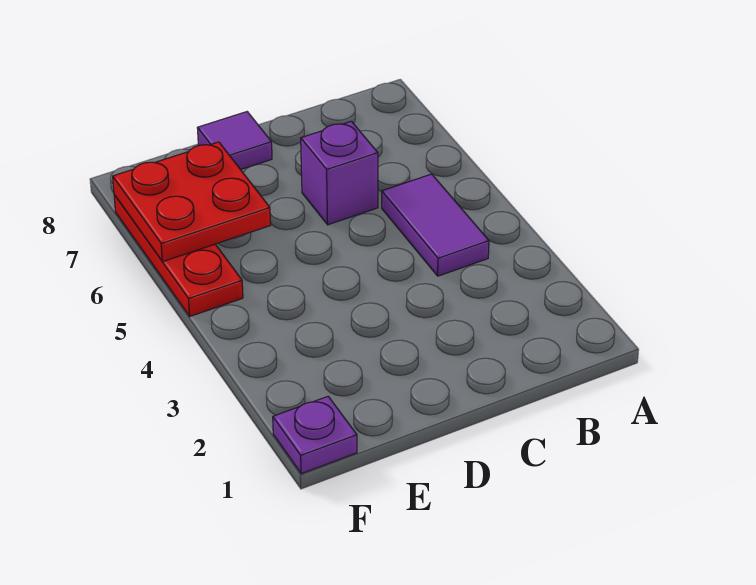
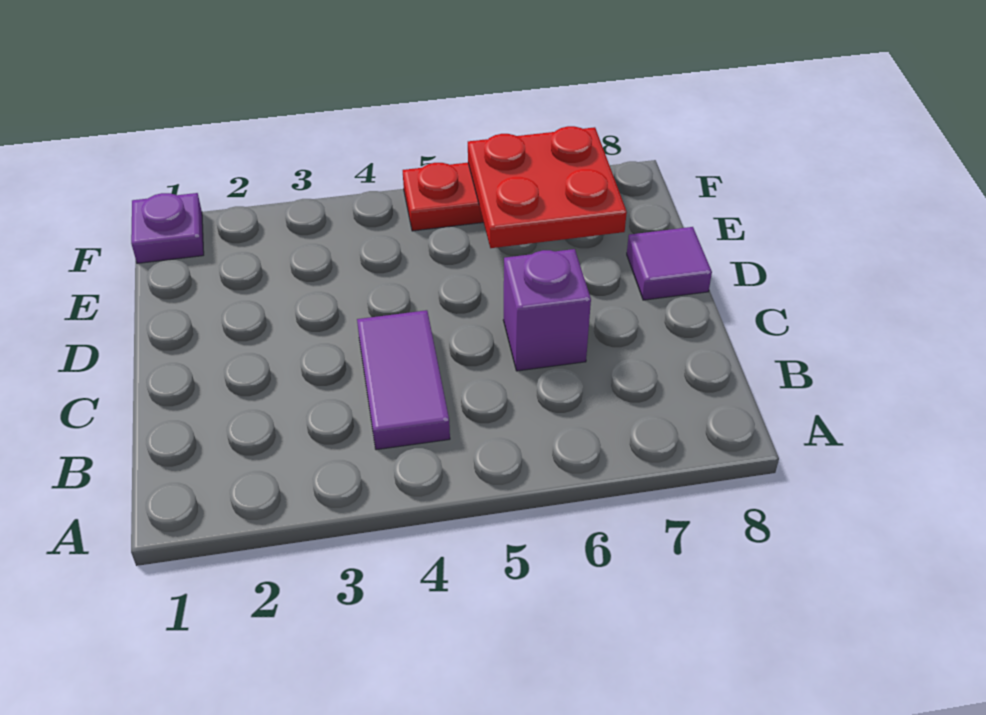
purple 1x2 tile [382,174,489,276] -> purple 1x2 tile turned to [357,310,450,450]

